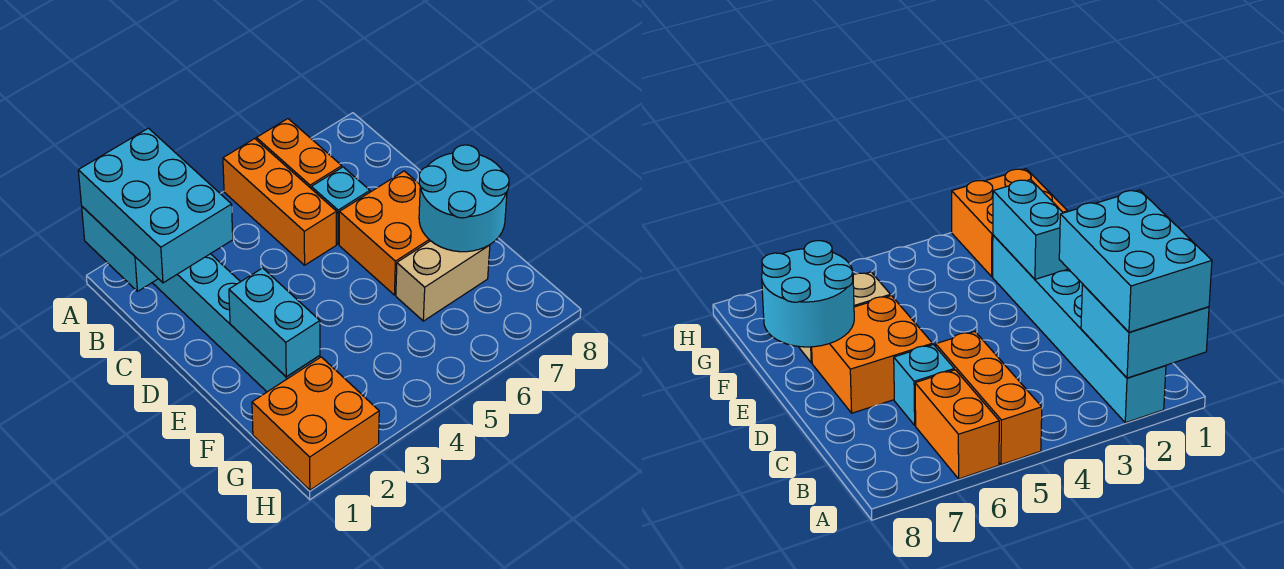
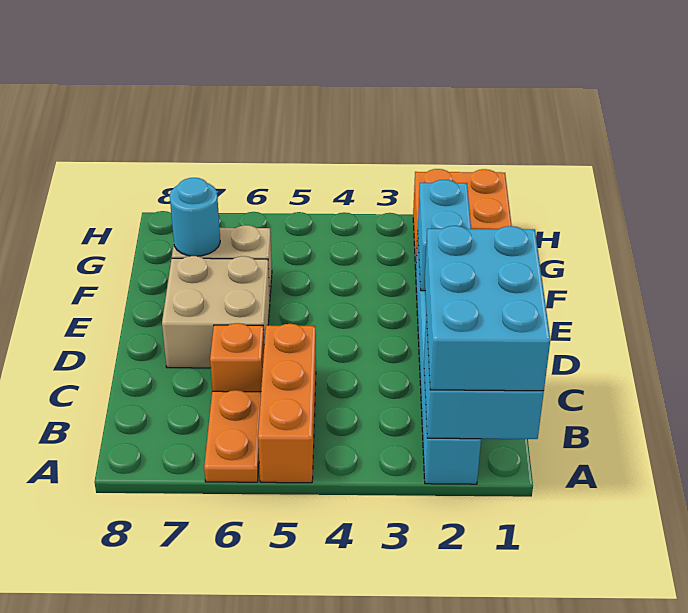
orange 1x2 brick [256,119,342,188] -> orange 1x2 plate [204,390,261,482]
cyan 1x1 brick [311,167,370,244] -> orange 1x1 brick [210,323,264,392]
orange 2x2 brick [339,171,430,295] -> tan 2x2 brick [162,256,270,368]
cyan 2x2 round brick [419,145,509,252] -> cyan 1x1 round brick [170,178,220,256]

